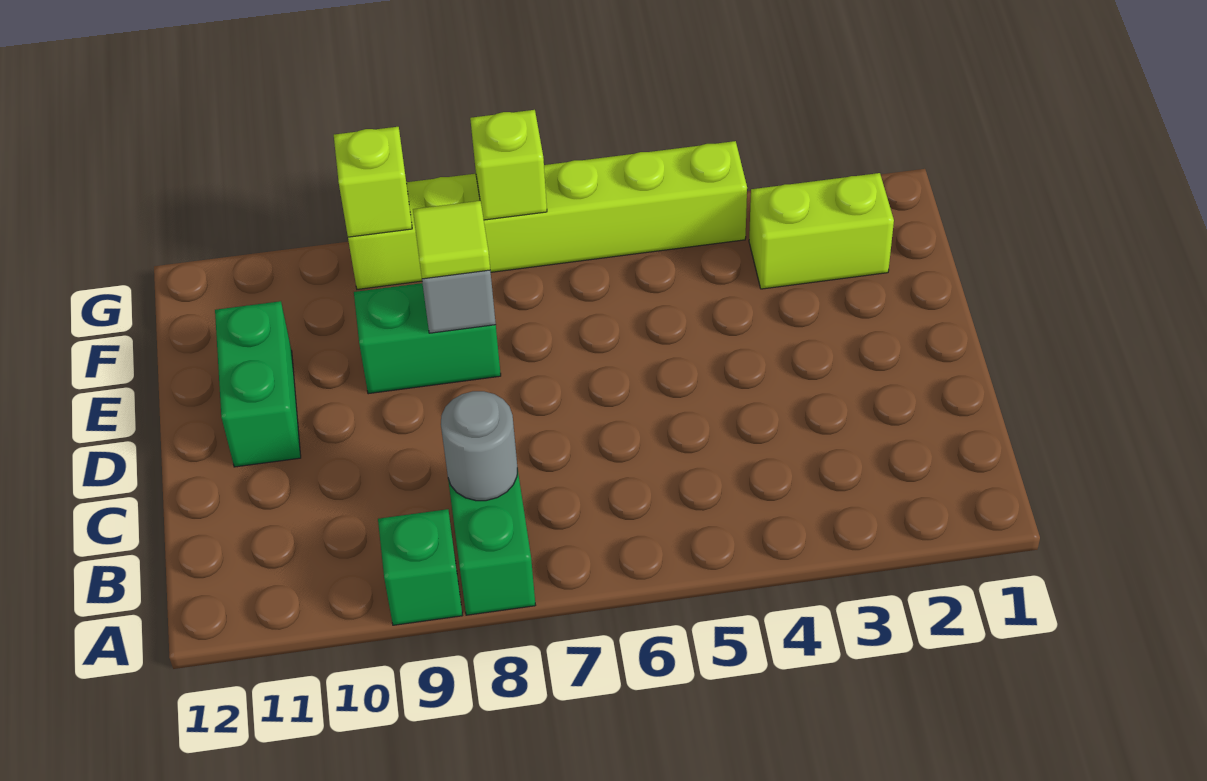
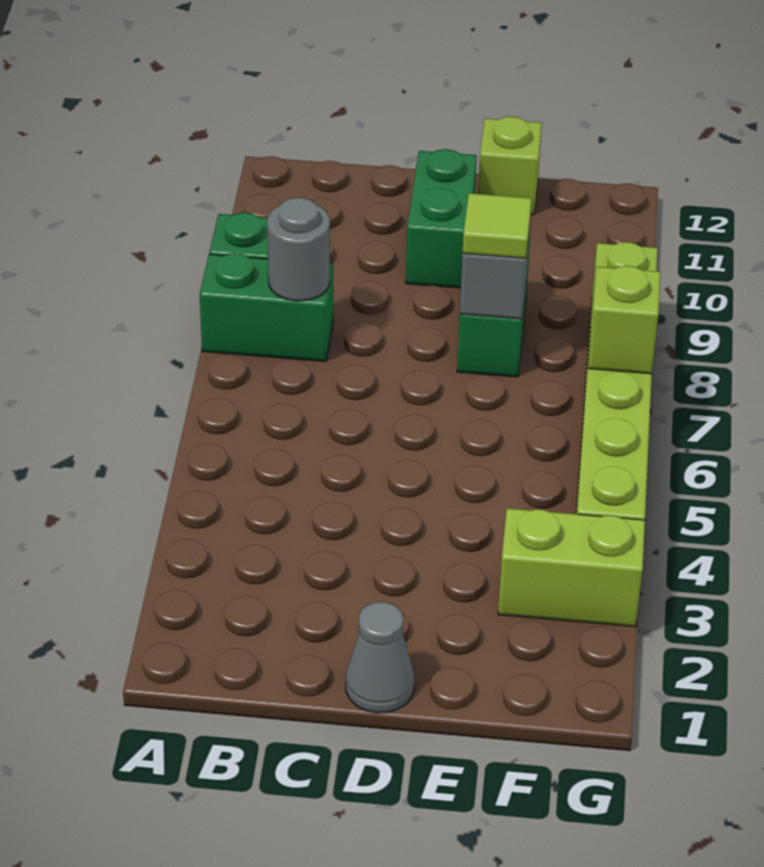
none -> grey 1x1 cone [345,602,414,713]
green 1x2 brick [215,301,301,467] -> green 1x2 brick turned to [406,149,477,288]
lime 1x2 brick [749,173,894,289] -> lime 1x2 brick turned to [498,508,645,627]
lime 1x1 brick [334,127,412,237] -> lime 1x1 brick moved to [478,117,542,215]

